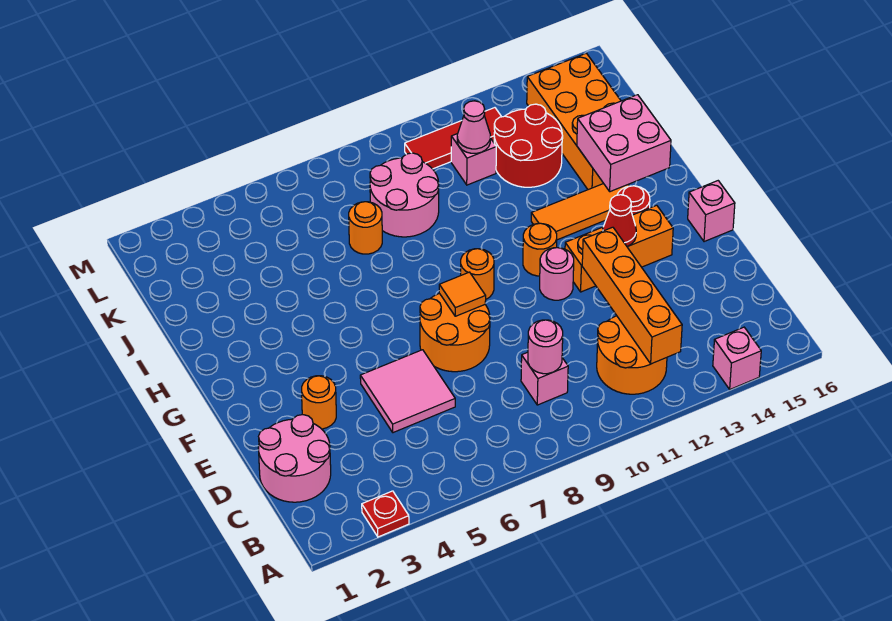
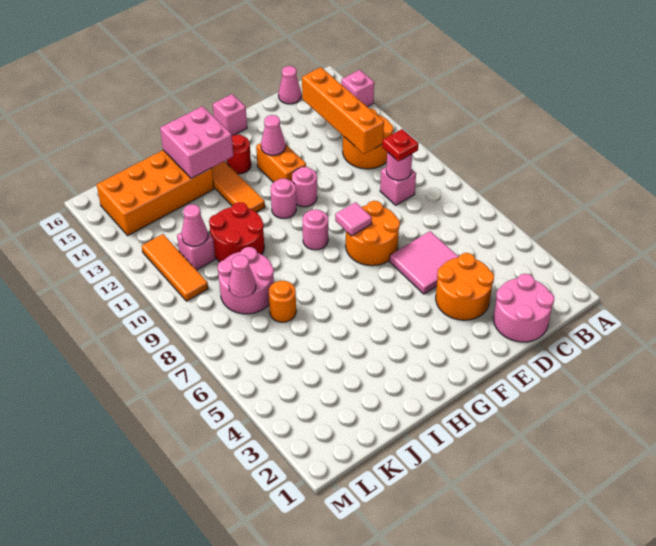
red 1x1 plate [362,491,409,537] -> red 1x1 plate moved to [382,129,419,161]
orange 1x4 brick [582,227,682,364] -> orange 1x4 brick turned to [302,67,384,154]
none -> pink 1x1 cone [278,66,301,104]
orange 1x1 round brick [302,376,336,429] -> orange 2x2 round brick [436,253,494,320]
orange 1x1 tile [439,272,486,316] -> pink 1x1 tile [335,202,372,236]
orange 1x3 brick [565,205,673,292] -> orange 1x2 brick [256,143,306,182]
red 1x1 cone [603,195,636,247] -> pink 1x1 cone [261,115,286,155]
orange 1x1 round brick [461,249,494,299] -> pink 1x1 round brick [302,209,328,250]
orange 1x1 round brick [523,223,557,276] -> pink 1x1 round brick [271,178,296,219]
red 2x2 round brick [494,104,563,187] -> red 2x2 round brick moved to [209,202,264,262]
none -> pink 1x1 cone [229,255,256,297]
red 1x3 tile [405,108,501,169] -> orange 1x3 tile [142,234,208,301]

